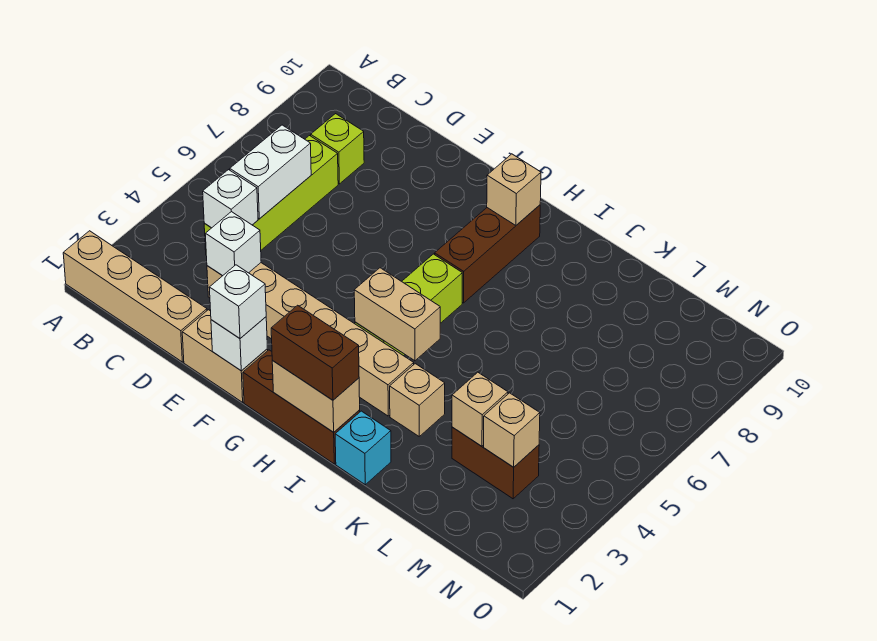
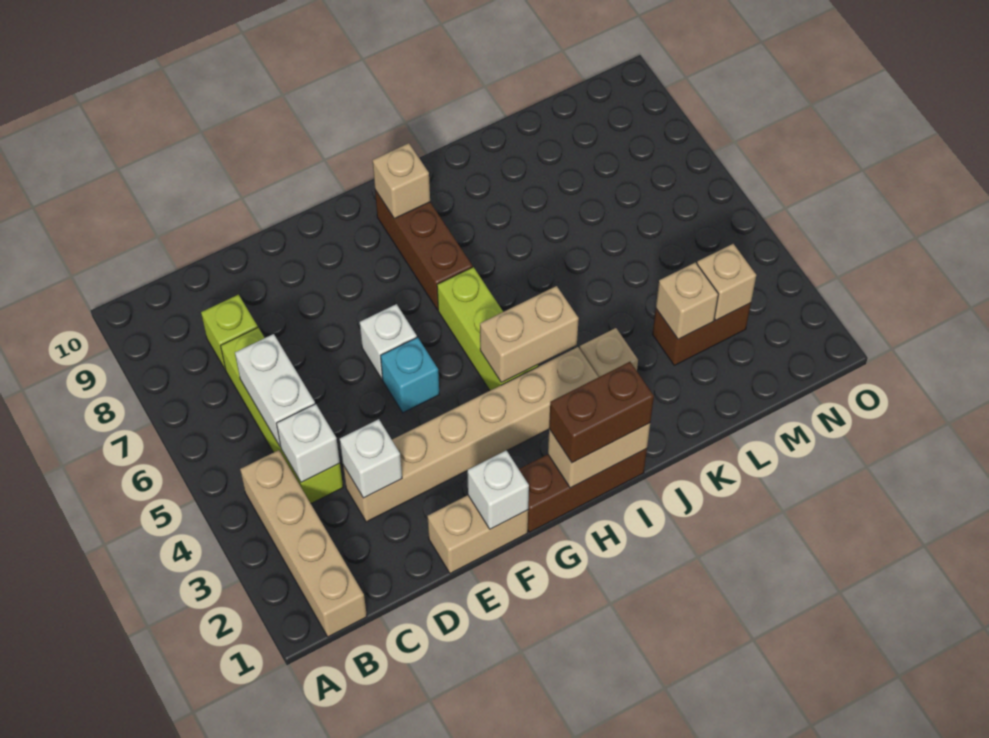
tan 1x4 brick [63,231,207,362] -> tan 1x4 brick turned to [240,450,367,637]
white 1x1 brick [209,265,266,338] -> white 1x1 brick moved to [360,304,417,379]
cyan 1x1 brick [335,411,391,485] -> cyan 1x1 brick moved to [381,337,439,413]

